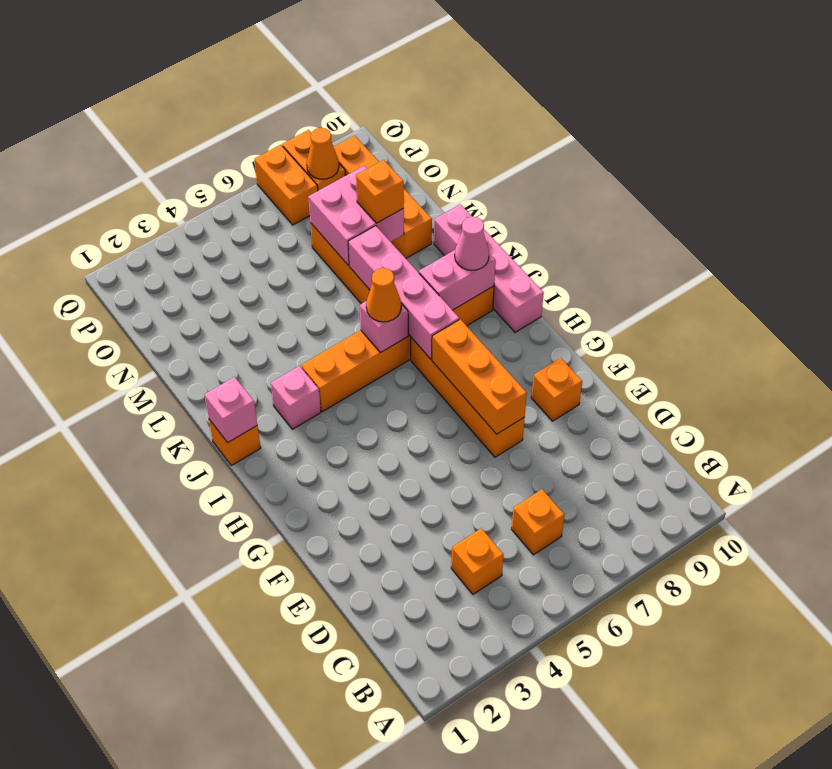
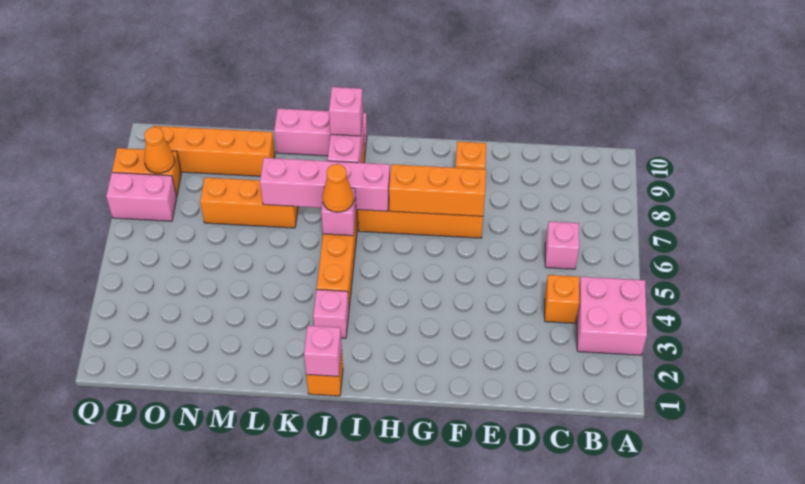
orange 1x1 brick [512,489,565,555] -> pink 1x1 brick [545,221,579,269]
pink 1x4 brick [434,204,544,332] -> pink 1x3 brick [274,108,367,156]
pink 1x1 cone [455,217,489,270] -> pink 1x1 brick [329,87,363,136]
pink 2x2 brick [308,166,404,266] -> pink 2x2 brick moved to [577,277,647,355]
orange 1x1 brick [356,160,404,223] -> none
orange 1x2 brick [254,145,318,225] -> pink 1x2 brick [106,173,177,221]

